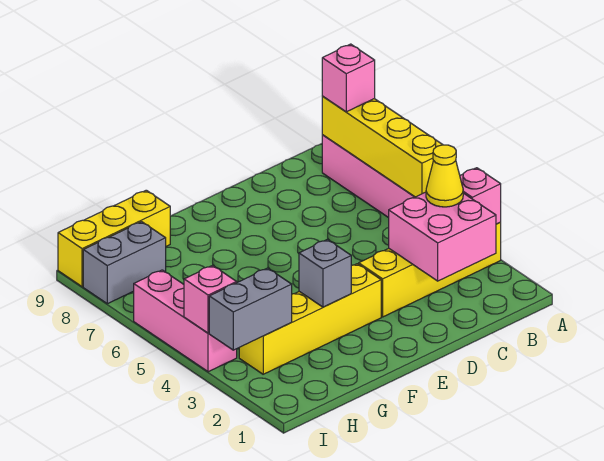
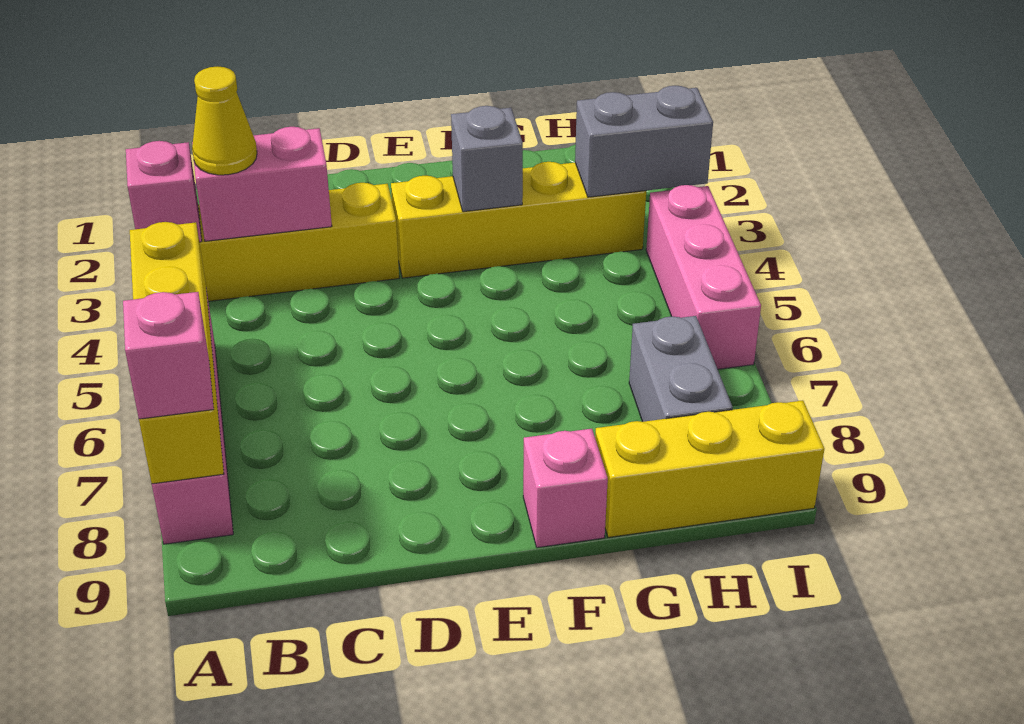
pink 2x2 brick [389,192,496,281] -> pink 1x2 brick [192,127,332,241]
grey 1x2 brick [83,222,166,304] -> grey 1x2 brick turned to [629,316,733,422]
pink 1x1 brick [184,266,237,333] -> pink 1x1 brick moved to [523,429,608,548]

